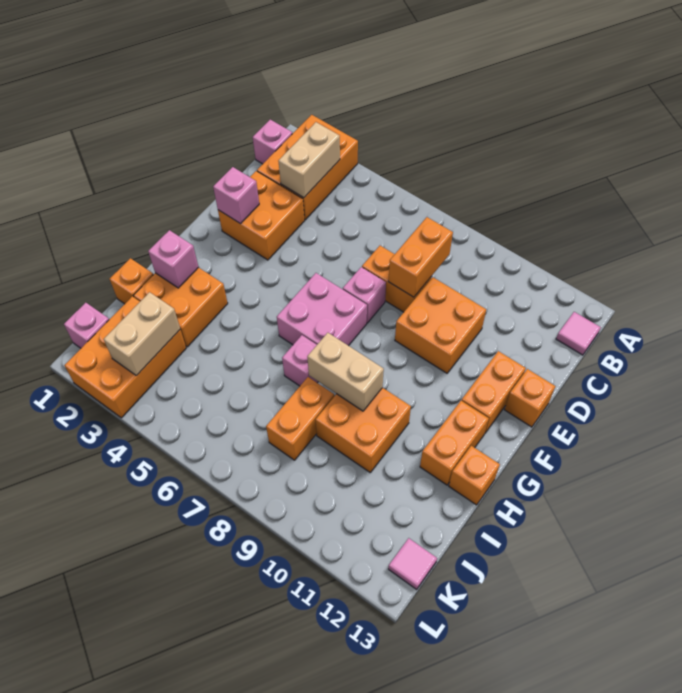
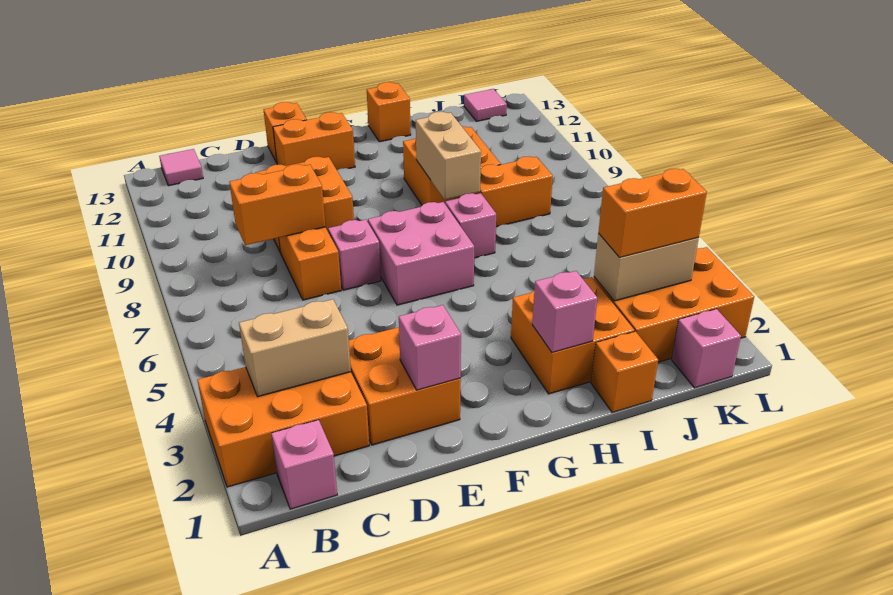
orange 1x2 brick [420,401,489,485] -> orange 1x2 brick moved to [598,169,707,257]

